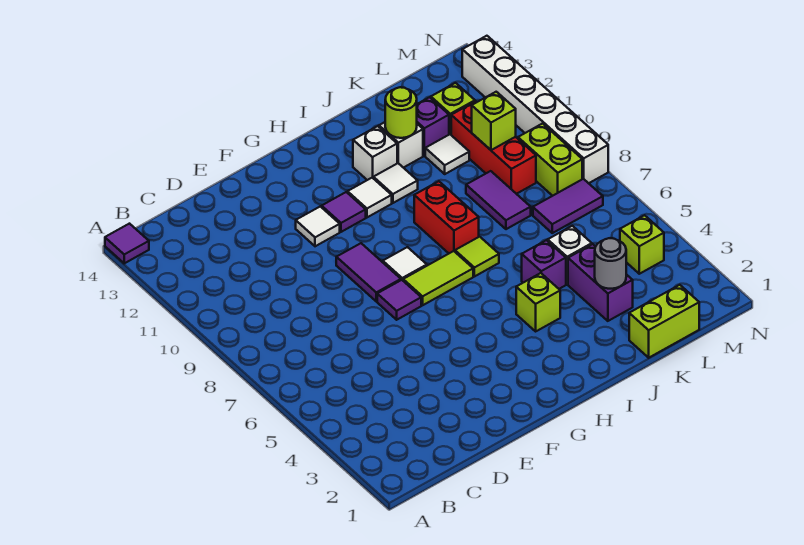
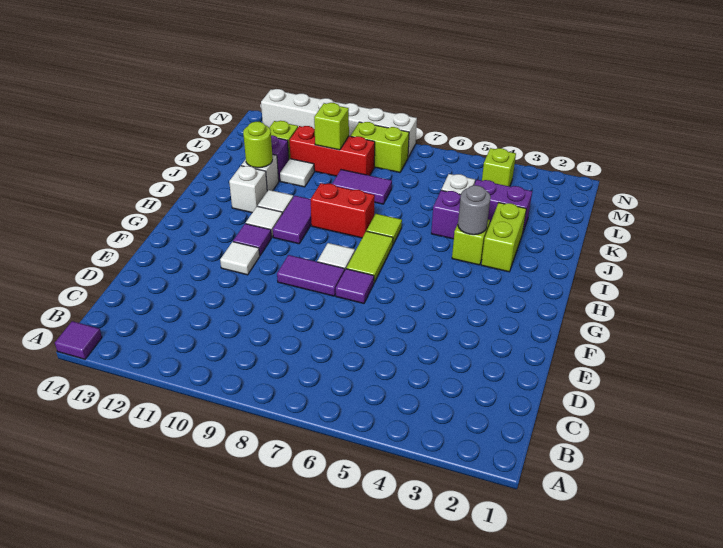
lime 1x2 brick [629,285,699,358] -> lime 1x2 brick moved to [481,203,526,272]
grey 1x1 round brick [595,238,626,289] -> grey 1x1 round brick moved to [458,185,491,235]
purple 1x2 tile [533,179,603,233] -> purple 1x2 tile moved to [273,196,311,244]

